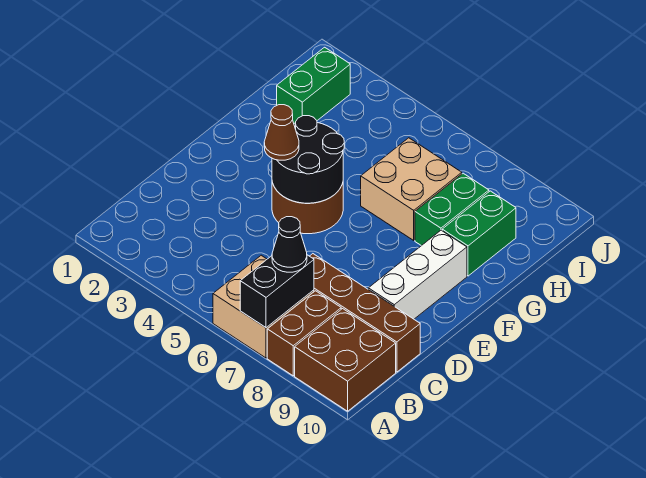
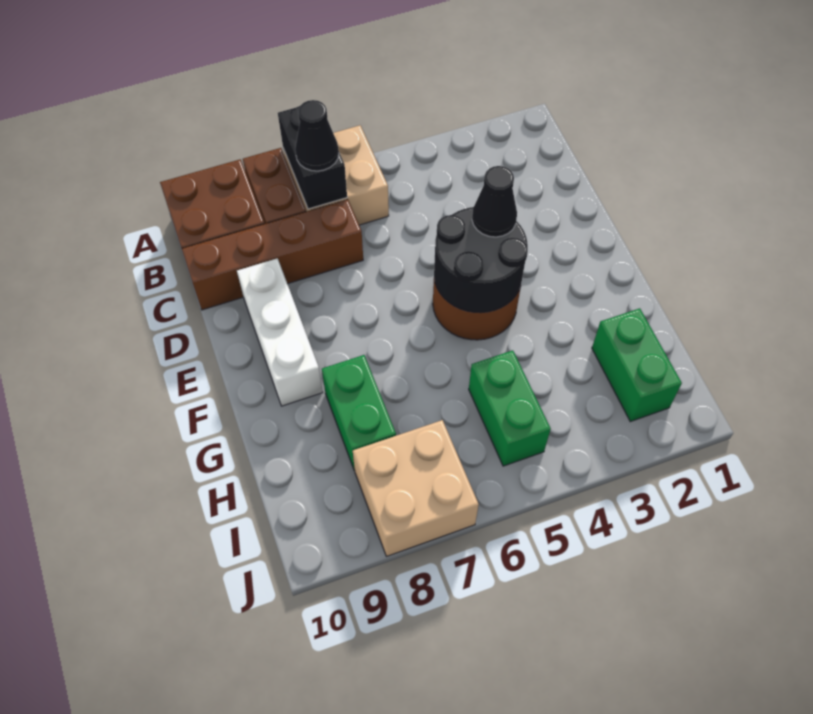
brown 1x1 cone [264,105,299,160] -> black 1x1 cone [472,166,517,237]
tan 2x2 brick [361,138,462,240] -> tan 2x2 brick moved to [353,420,479,556]
green 1x2 brick [442,191,516,276] -> green 1x2 brick moved to [469,351,551,466]

